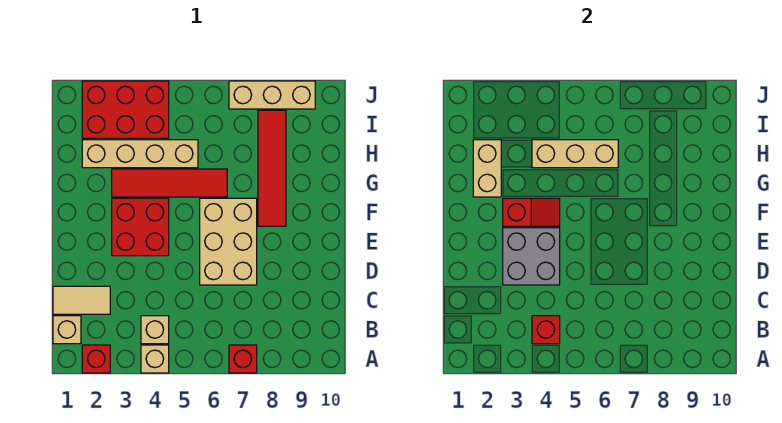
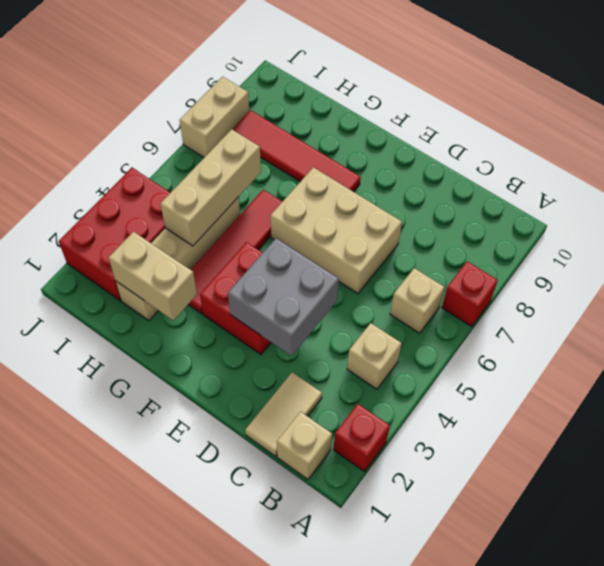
tan 1x1 brick [141,345,169,373] -> tan 1x1 brick moved to [390,268,445,333]
red 1x1 brick [532,316,560,344] -> none
red 1x2 slope [503,198,560,226] -> none
tan 1x3 brick [229,81,315,109] -> tan 1x2 brick [180,77,249,157]

